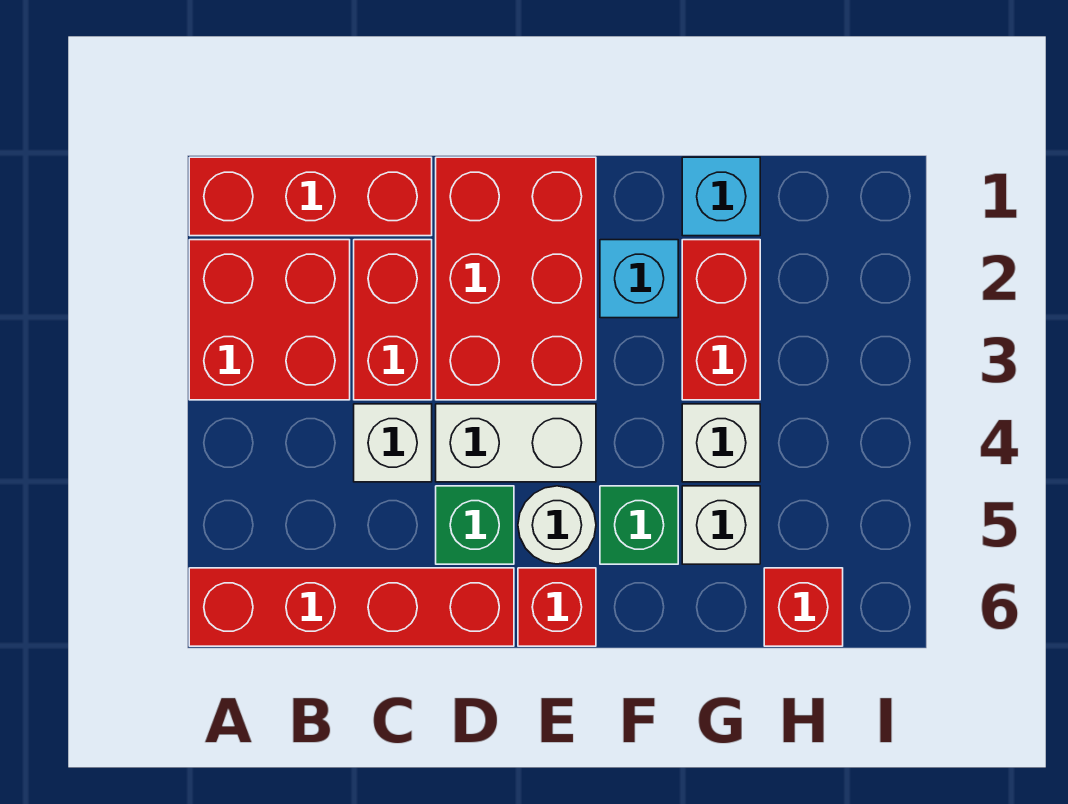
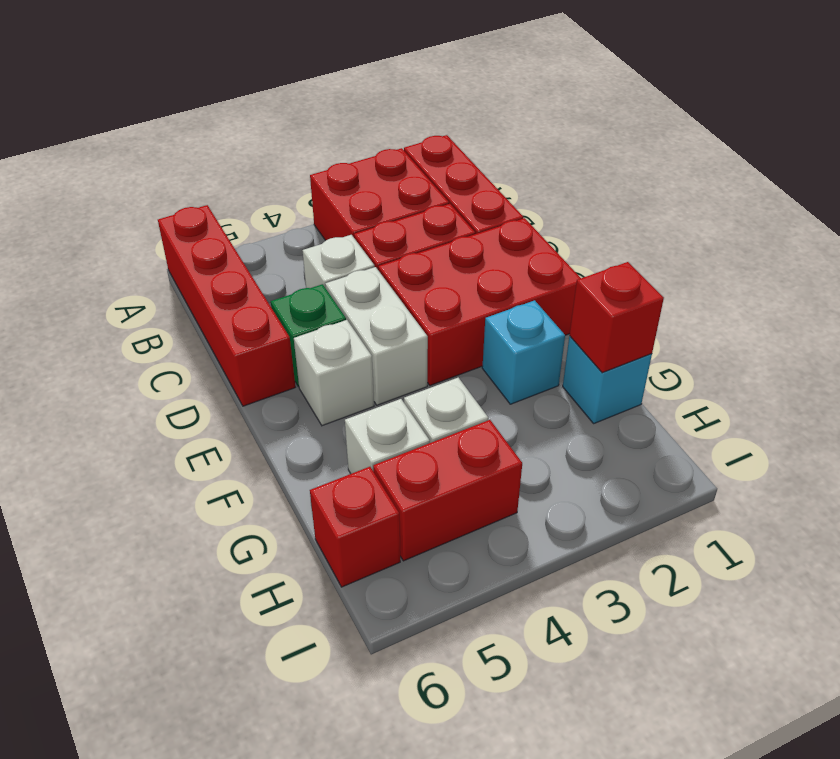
white 1x1 round brick [518,486,596,564] -> white 1x1 brick [294,320,374,426]
red 1x1 brick [518,568,596,646] -> red 1x1 brick moved to [569,262,664,373]
green 1x1 brick [600,486,678,564] -> none
red 1x2 brick [682,240,760,400] -> red 1x2 brick moved to [373,420,522,561]

